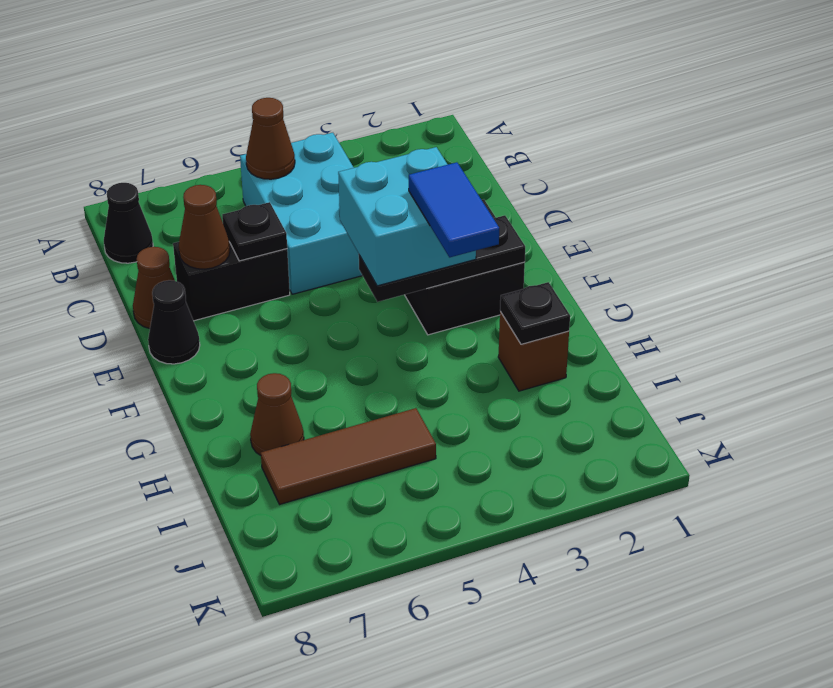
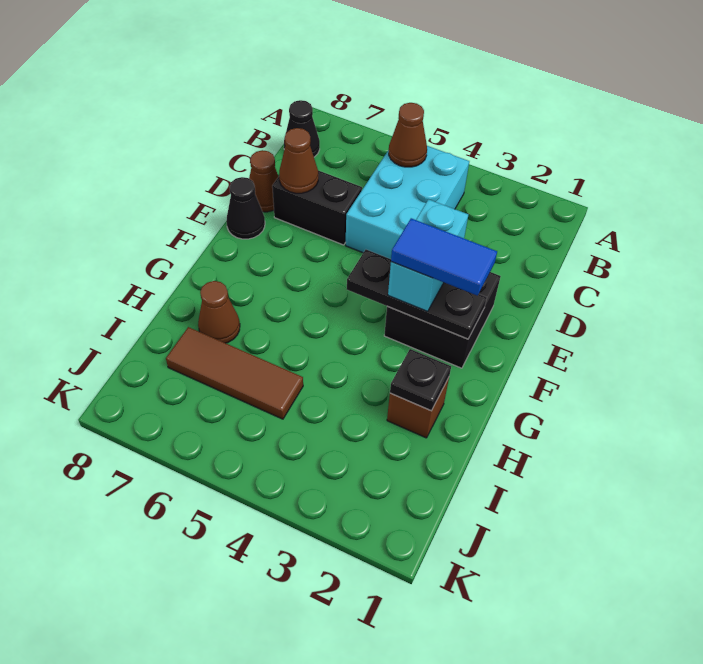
black 1x1 plate [222,202,287,261] -> none
cyan 2x2 brick [338,147,476,286] -> cyan 1x2 brick [388,199,468,311]
blue 1x2 tile [409,162,499,257] -> blue 1x2 tile turned to [391,218,497,296]

